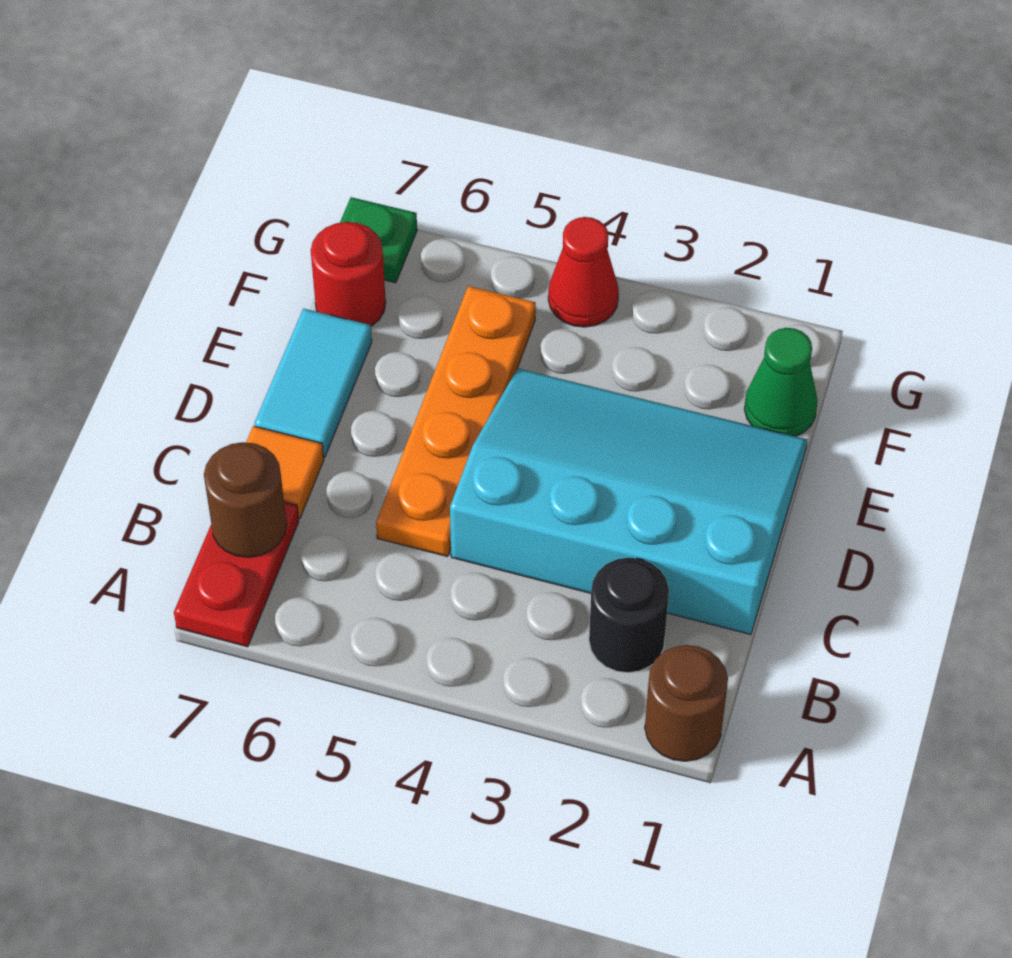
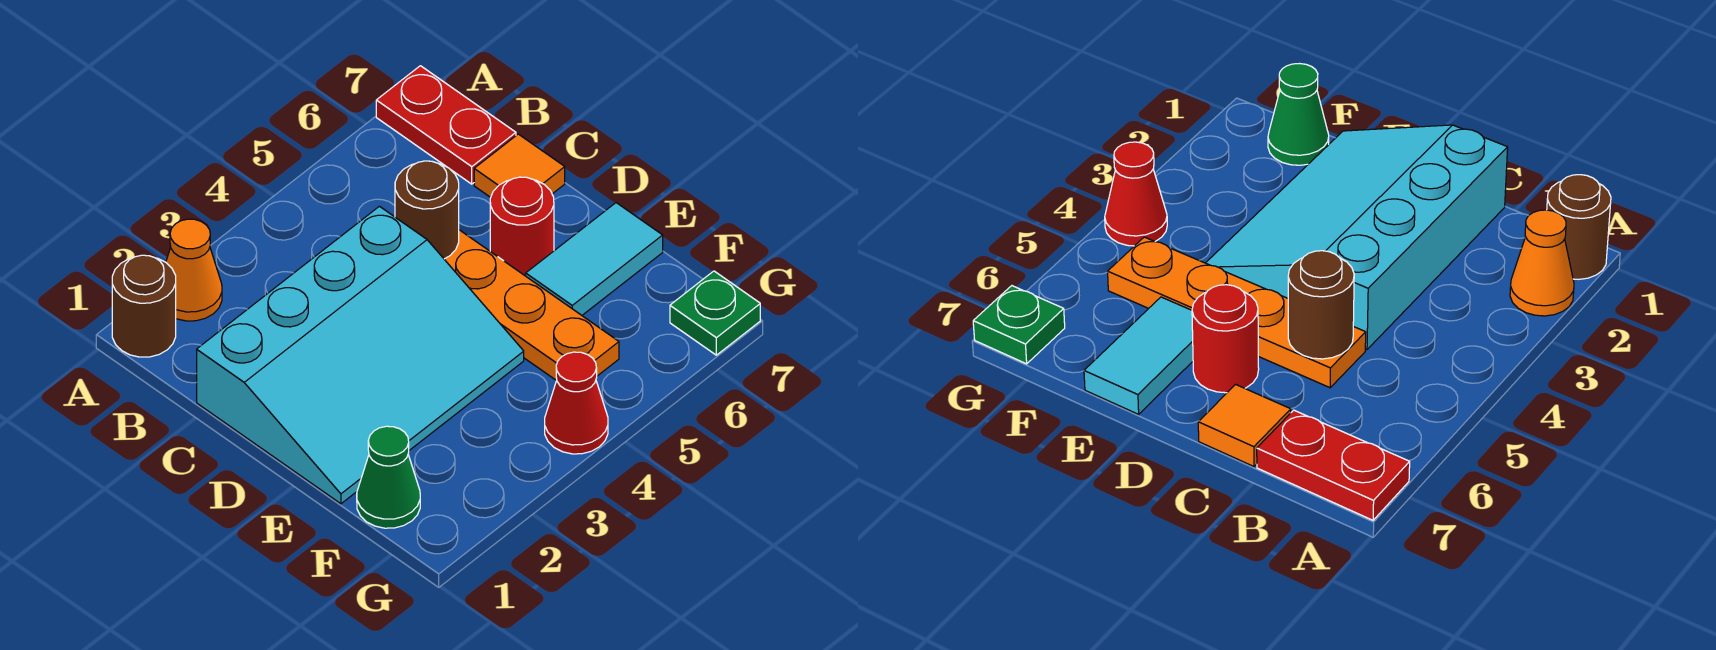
none -> orange 1x1 cone [166,219,222,321]
black 1x1 round brick [589,558,669,673] -> none
brown 1x1 round brick [204,442,287,557] -> brown 1x1 round brick moved to [395,161,459,259]
cyan 1x2 tile [254,309,372,457] -> cyan 1x2 tile turned to [526,203,663,315]
red 1x1 round brick [311,222,386,326] -> red 1x1 round brick moved to [490,177,554,276]

